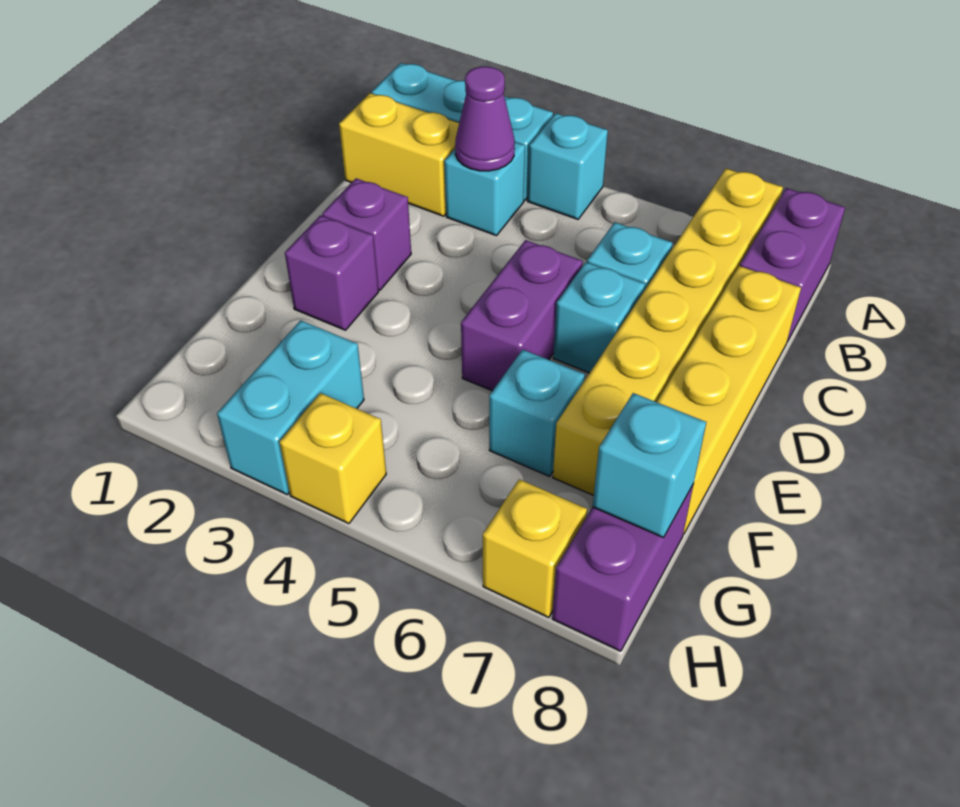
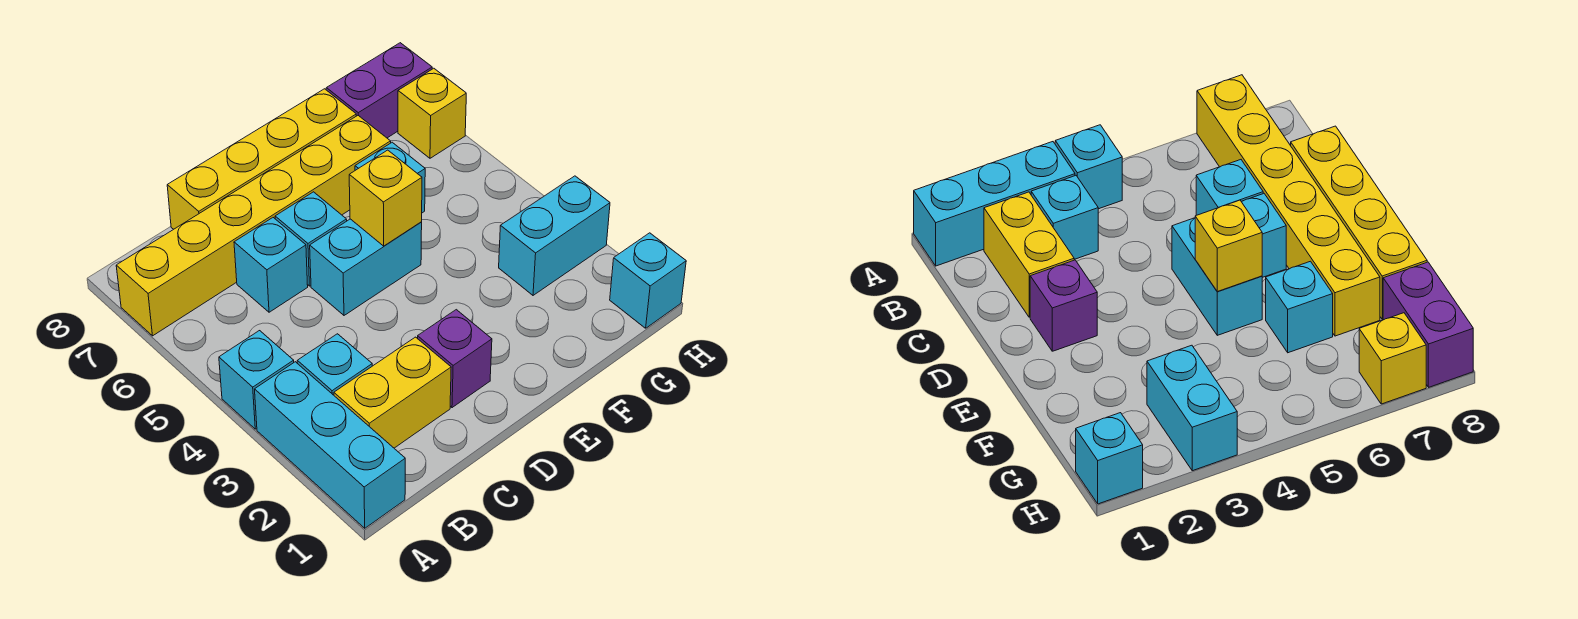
purple 1x2 brick [740,188,845,342] -> none
yellow 1x2 brick [339,93,459,216] -> yellow 1x2 brick turned to [334,337,451,448]
purple 1x1 cone [455,67,515,171] -> none
purple 1x2 brick [461,240,583,391] -> cyan 1x2 brick [310,219,422,315]
purple 1x1 brick [285,215,379,330] -> none
cyan 1x1 brick [593,393,706,538] -> cyan 1x1 brick moved to [610,233,686,328]
yellow 1x1 brick [279,393,386,523] -> yellow 1x1 brick moved to [349,150,422,246]

